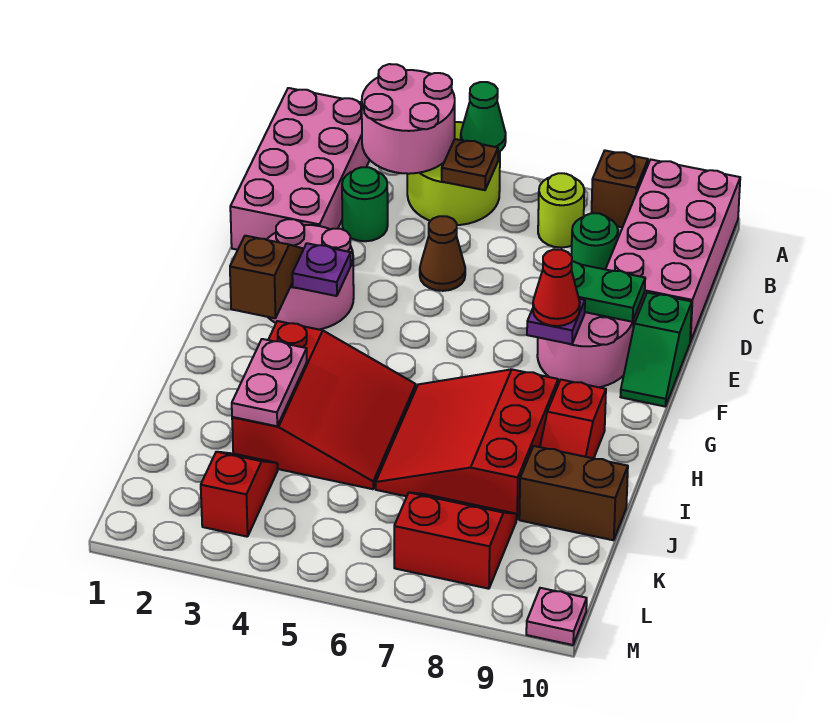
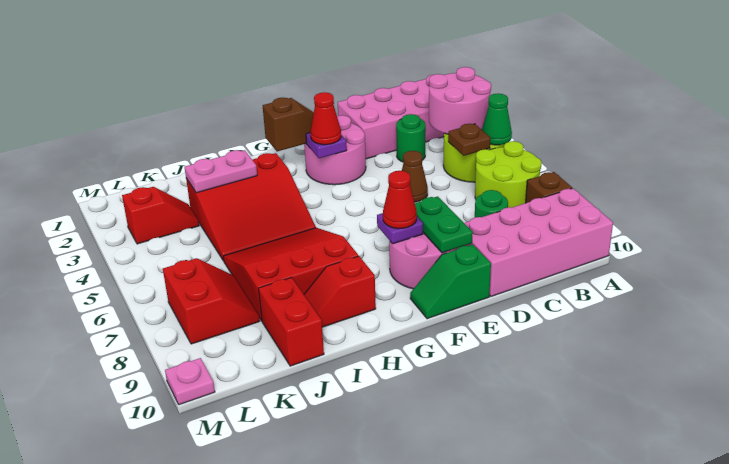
lime 1x1 round brick [538,173,584,248] -> lime 2x2 round brick [475,141,541,208]
none -> red 1x1 cone [310,92,341,145]
brown 1x2 brick [519,446,628,540] -> red 1x2 brick [259,278,324,366]

